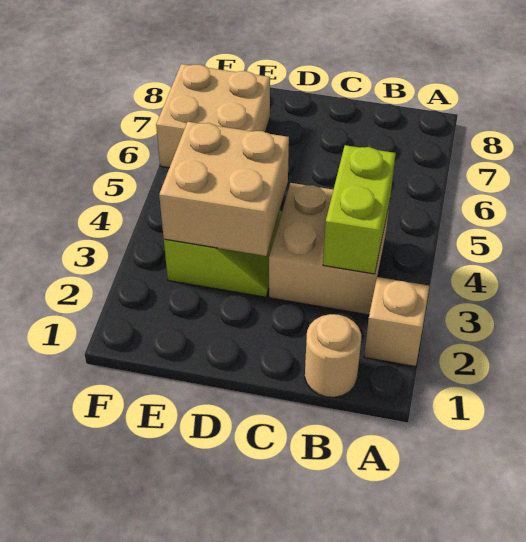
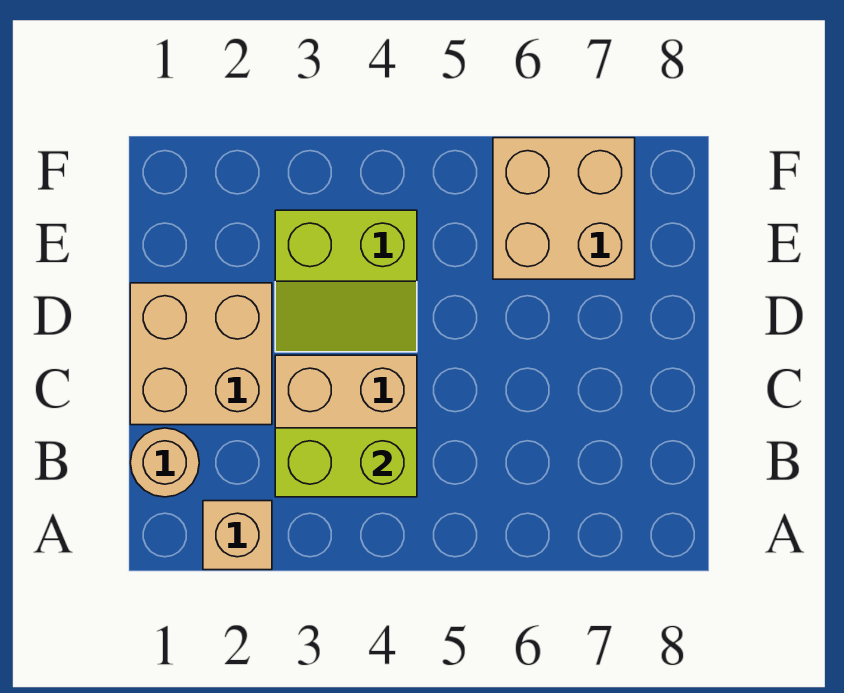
tan 2x2 brick [159,122,289,256] -> tan 2x2 brick moved to [130,283,272,425]

